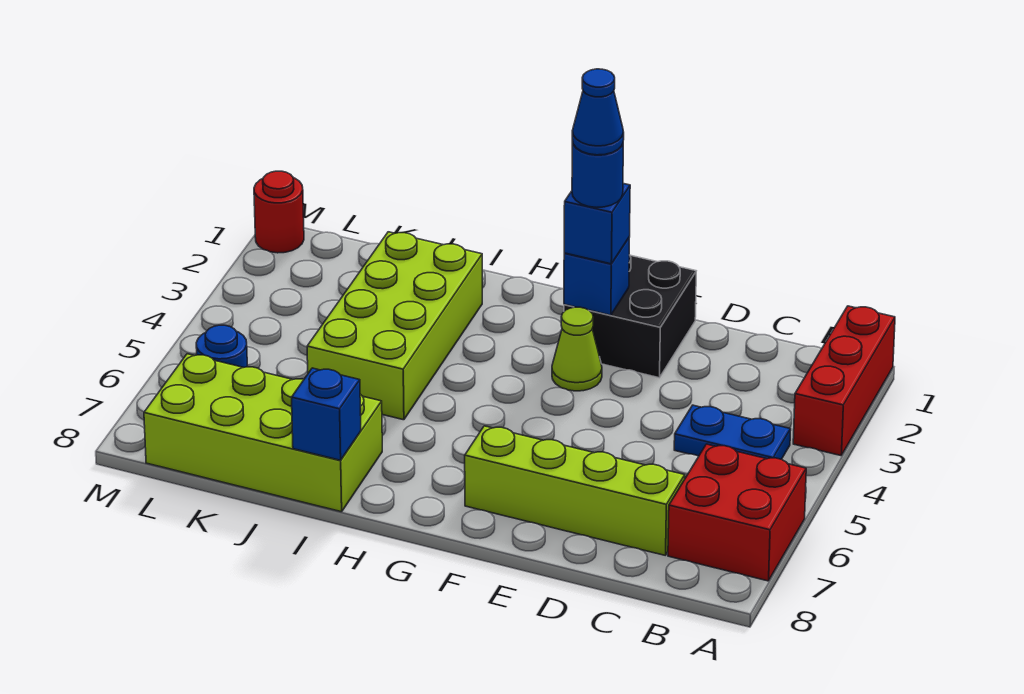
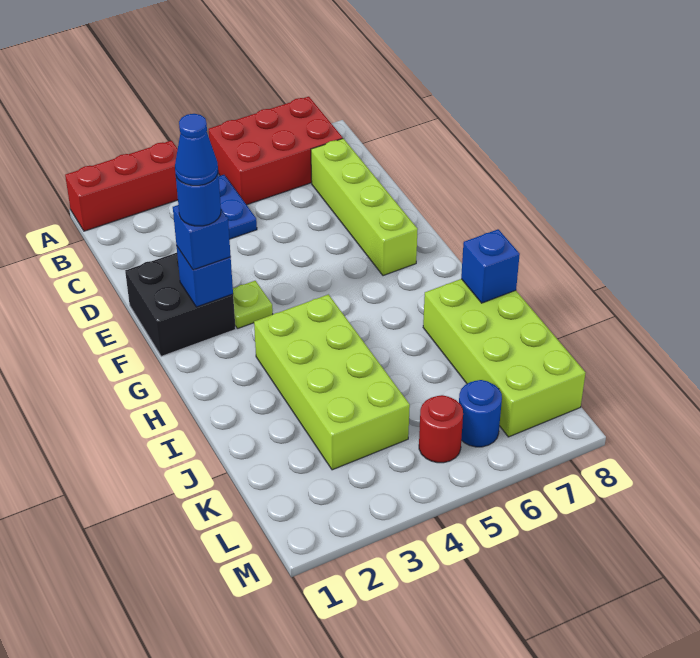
red 2x2 brick [668,444,806,581] -> red 2x3 brick [208,97,343,205]
lime 1x1 cone [552,307,602,391] -> lime 1x1 plate [233,281,273,329]
lime 2x4 brick [307,232,482,420] -> lime 2x4 brick turned to [254,294,410,470]
red 1x1 round brick [254,171,304,253] -> red 1x1 round brick moved to [419,395,463,463]

